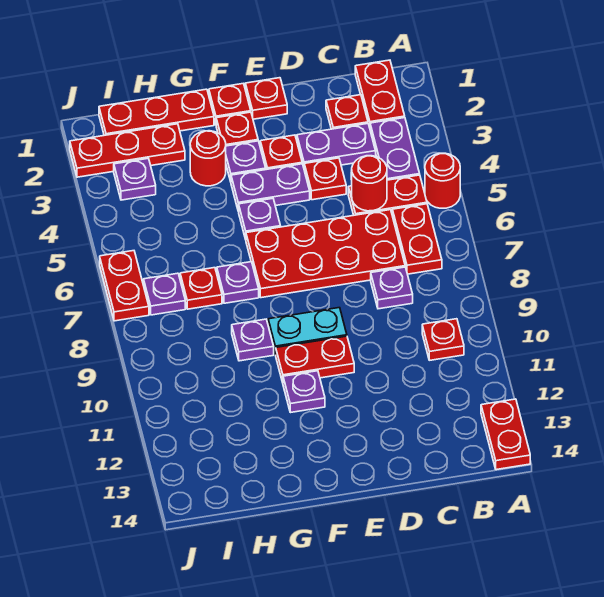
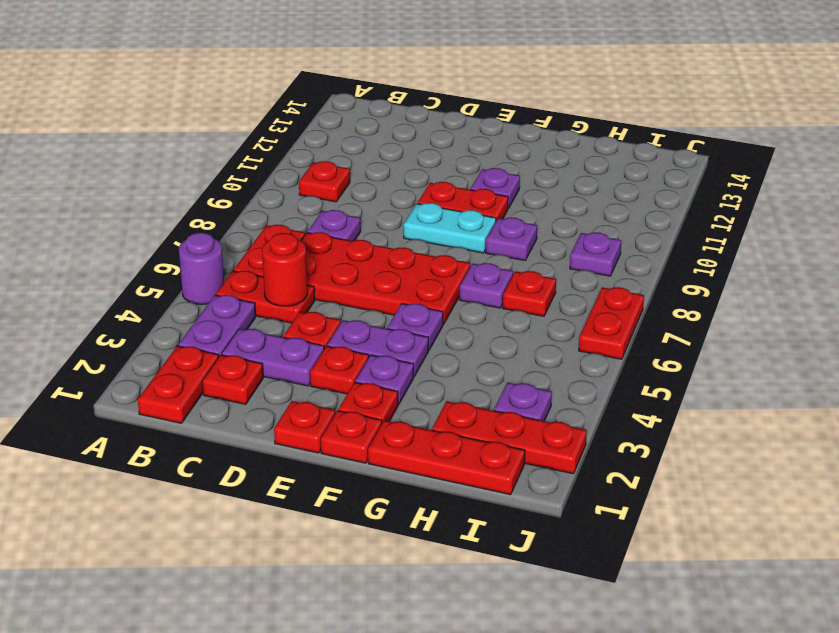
red 1x1 round brick [425,153,460,208] -> purple 1x1 round brick [179,233,224,305]
red 1x2 plate [481,399,530,470] -> none
red 1x1 round brick [190,131,226,186] -> none
purple 1x1 plate [144,273,185,315] -> purple 1x1 plate moved to [570,233,621,276]

